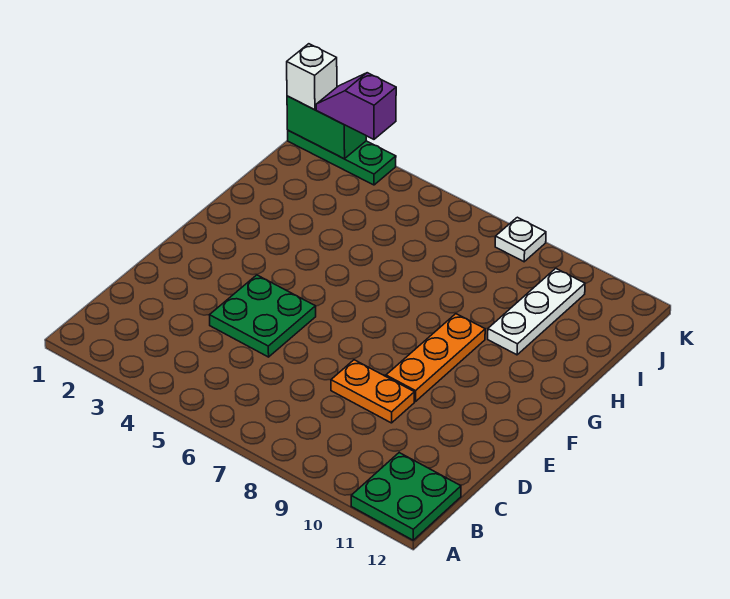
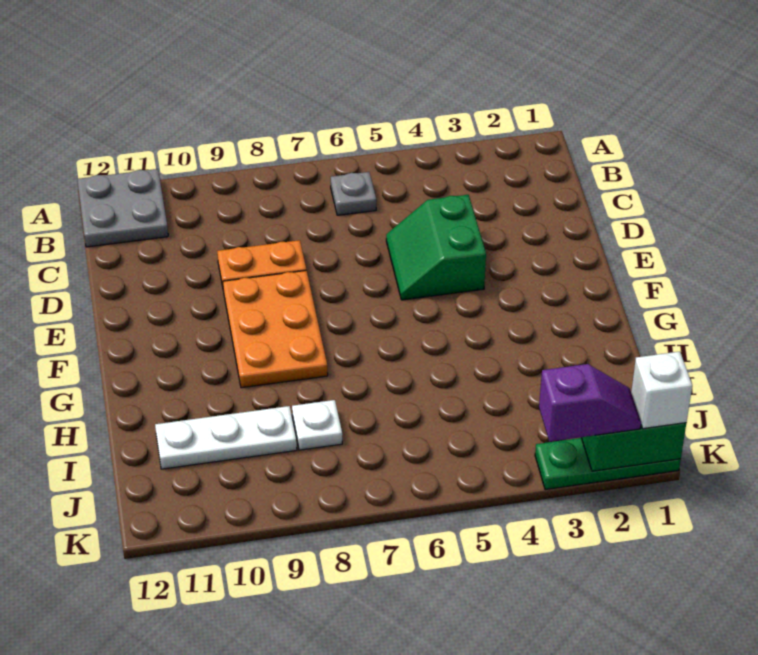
green 2x2 plate [351,453,461,540] -> grey 2x2 plate [77,169,168,247]
none -> grey 1x1 plate [331,172,376,215]
green 2x2 plate [210,275,316,357] -> green 2x2 slope [386,195,486,300]
orange 1x3 plate [386,314,485,402] -> orange 2x3 plate [223,271,328,388]
white 1x3 plate [488,268,585,355] -> white 1x3 plate turned to [155,406,297,469]
white 1x1 plate [495,217,546,262] -> white 1x1 plate moved to [292,400,342,450]

